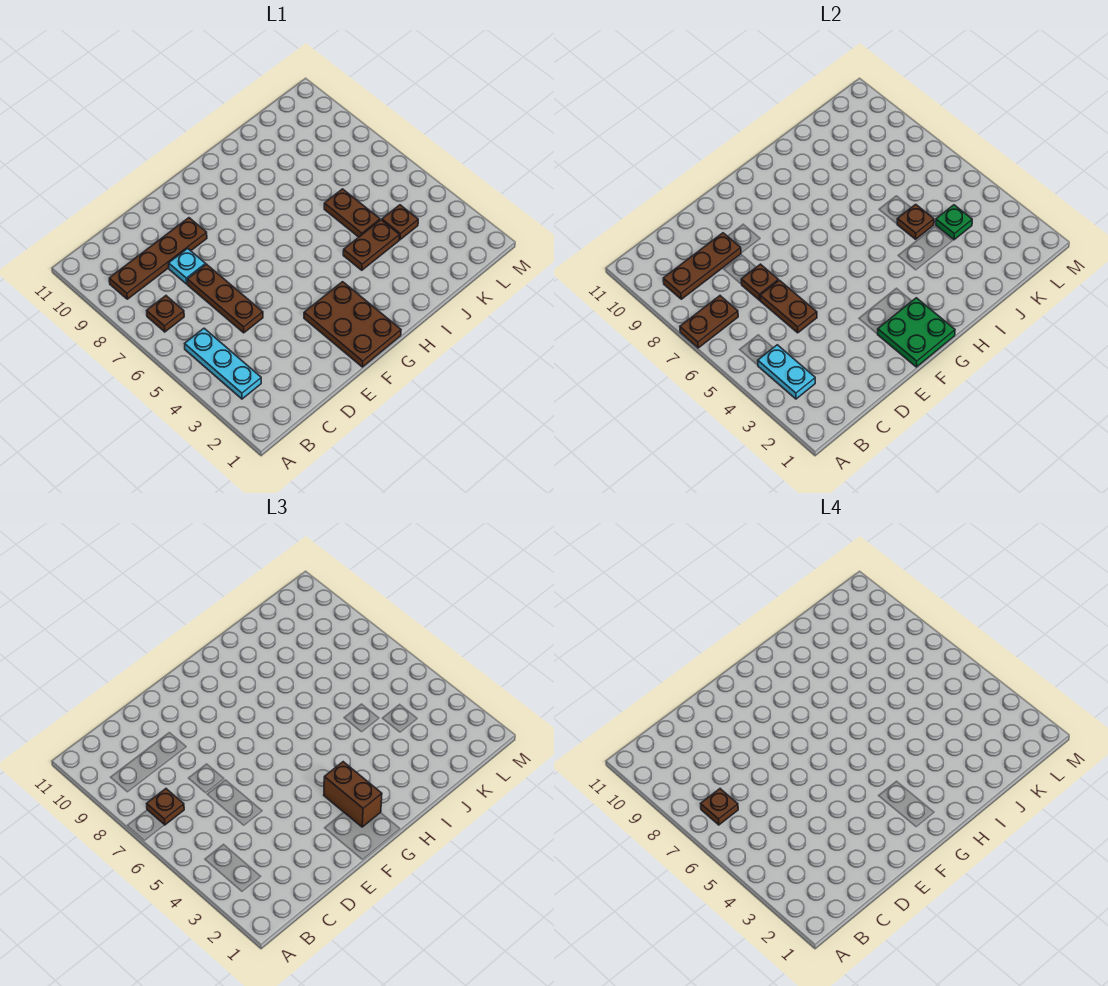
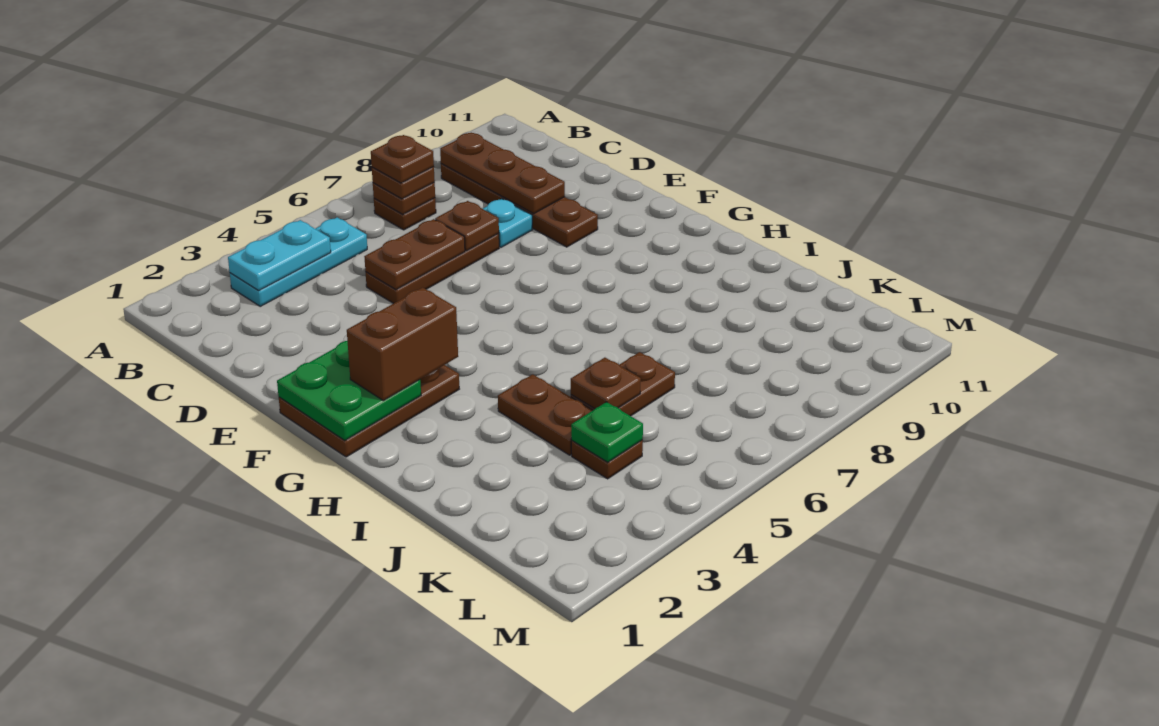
brown 1x2 plate [680,296,738,348] -> brown 1x1 plate [373,183,435,215]

